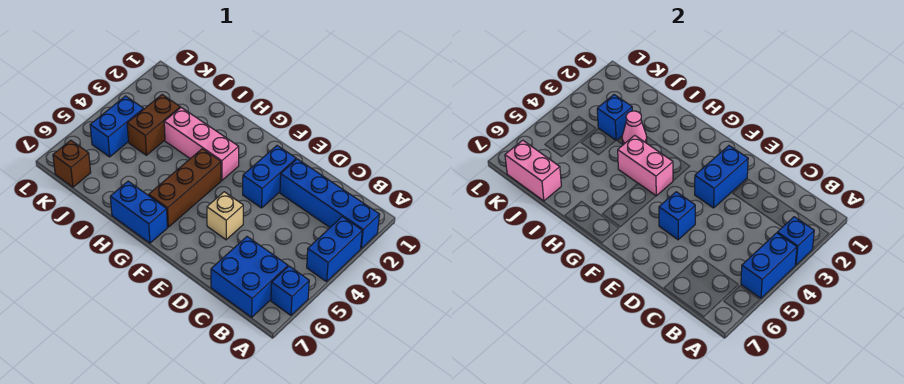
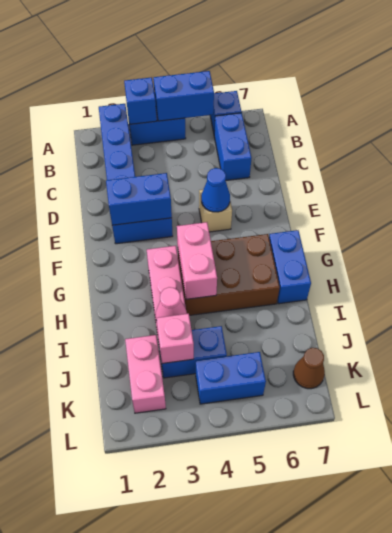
blue 2x2 brick [211,237,288,317] -> blue 1x2 brick [214,113,251,180]
blue 1x1 brick [659,192,695,240] -> blue 1x1 cone [201,168,230,212]
brown 1x3 brick [149,149,221,227] -> brown 2x3 brick [178,234,280,315]
brown 1x2 brick [127,95,180,155] -> blue 1x2 brick [158,326,227,378]
blue 1x1 brick [597,95,632,140] -> pink 1x1 brick [156,314,194,364]
pink 1x2 brick [505,140,561,201] -> pink 1x2 brick moved to [125,335,166,413]
brown 1x1 brick [53,140,91,187] -> brown 1x1 cone [293,348,325,389]

